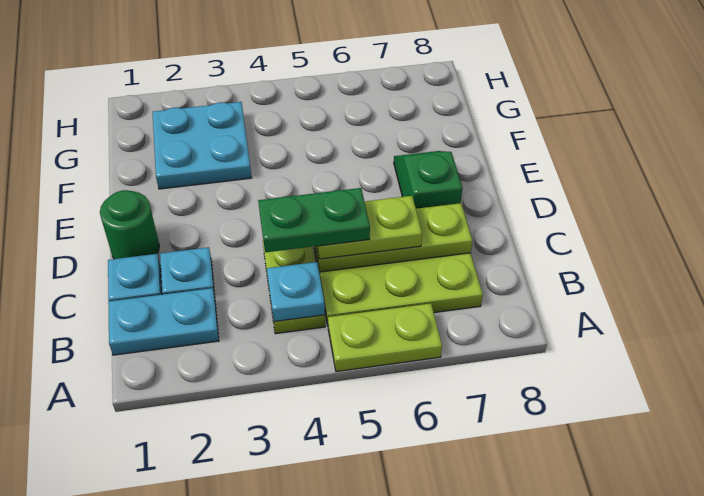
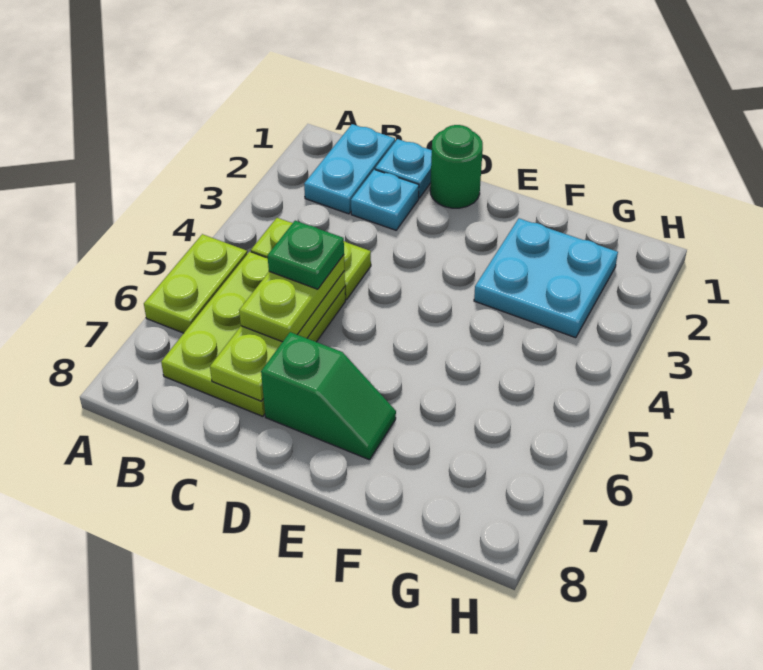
cyan 1x1 plate [267,262,325,321] -> none
green 1x2 plate [258,188,370,252] -> green 1x1 plate [268,221,344,289]

